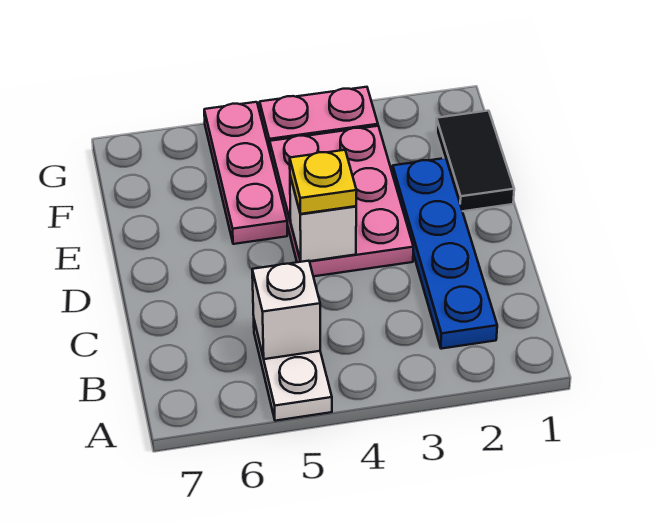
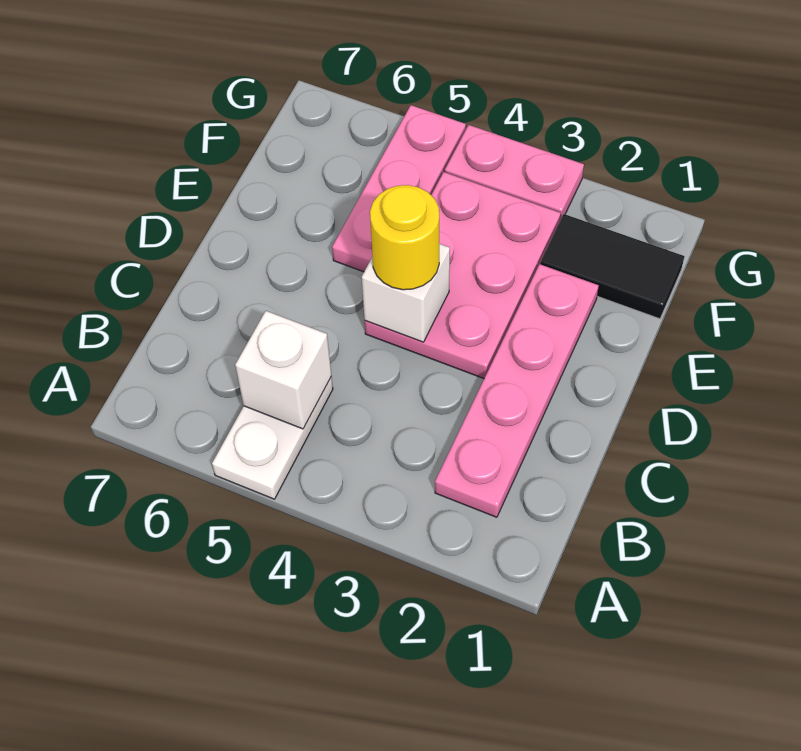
blue 1x4 plate [393,158,497,349] -> pink 1x4 plate [435,264,599,517]
yellow 1x1 plate [290,150,357,214] -> yellow 1x1 round brick [370,185,439,290]
black 1x2 tile [436,111,514,211] -> black 1x2 tile turned to [540,214,684,319]

